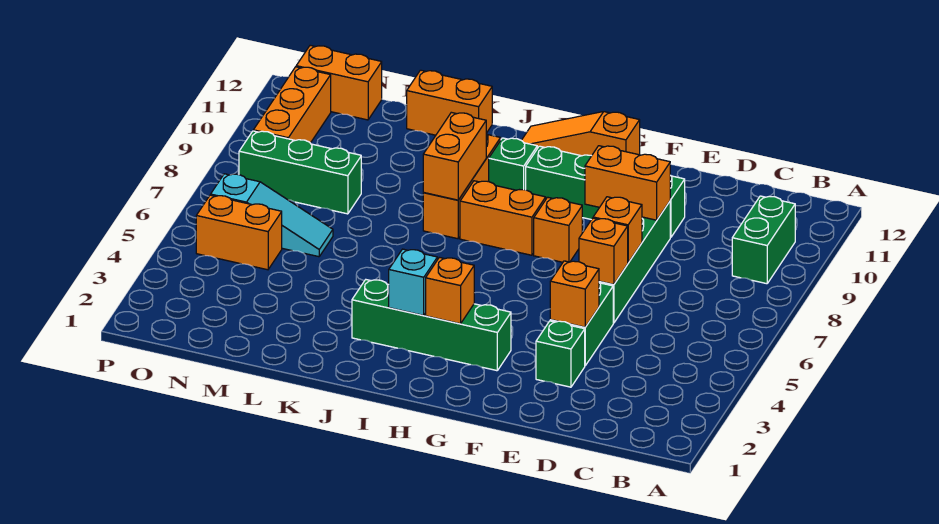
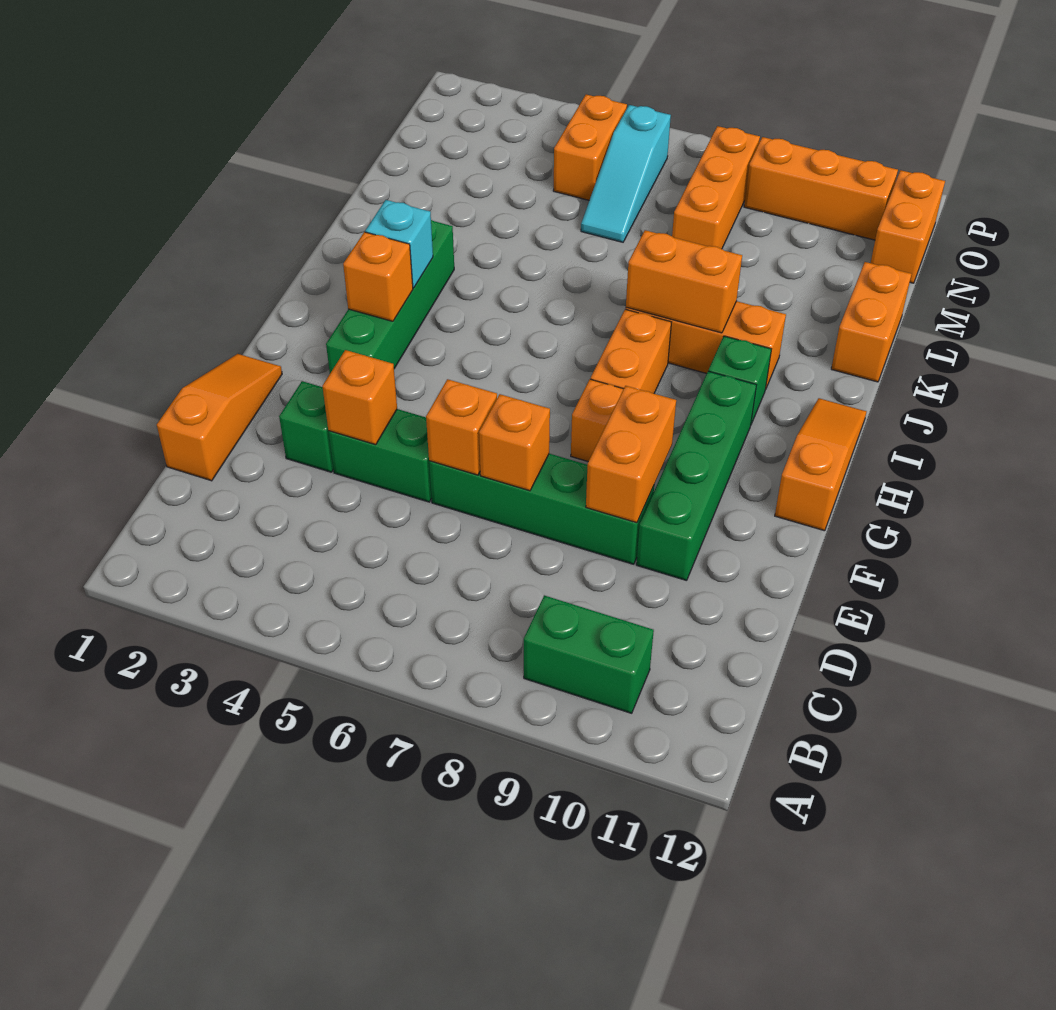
none -> orange 1x3 slope [157,354,282,481]
green 1x3 brick [239,131,361,214] -> orange 1x3 brick [672,126,760,249]

